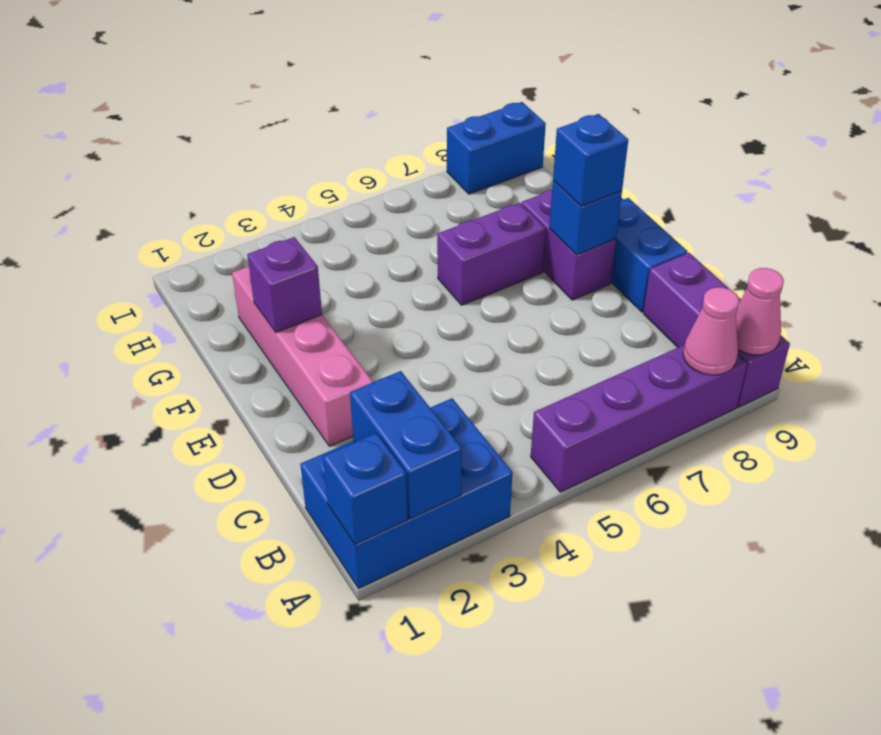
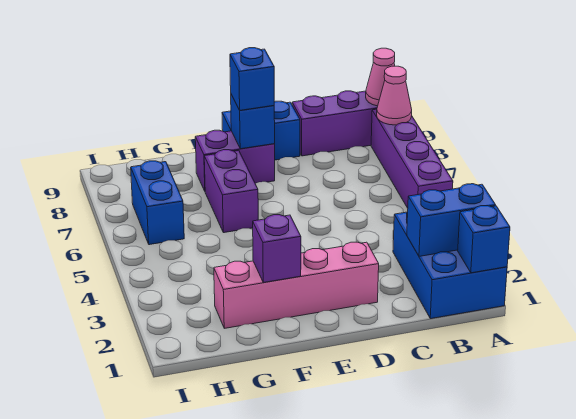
blue 1x2 brick [447,102,546,194] -> blue 1x2 brick moved to [131,161,184,245]

